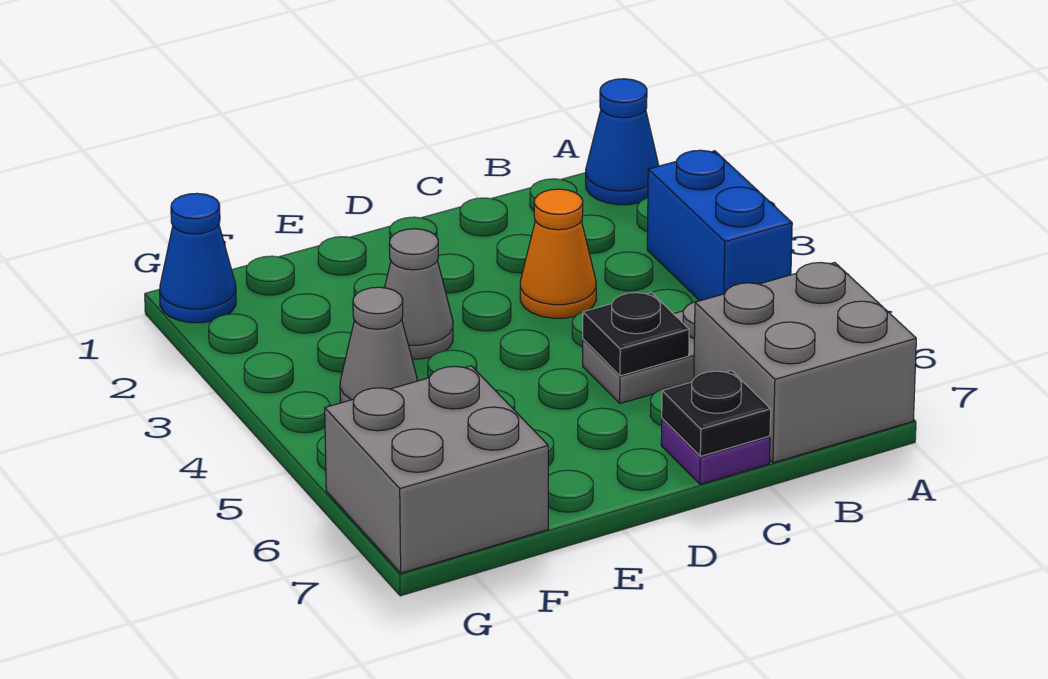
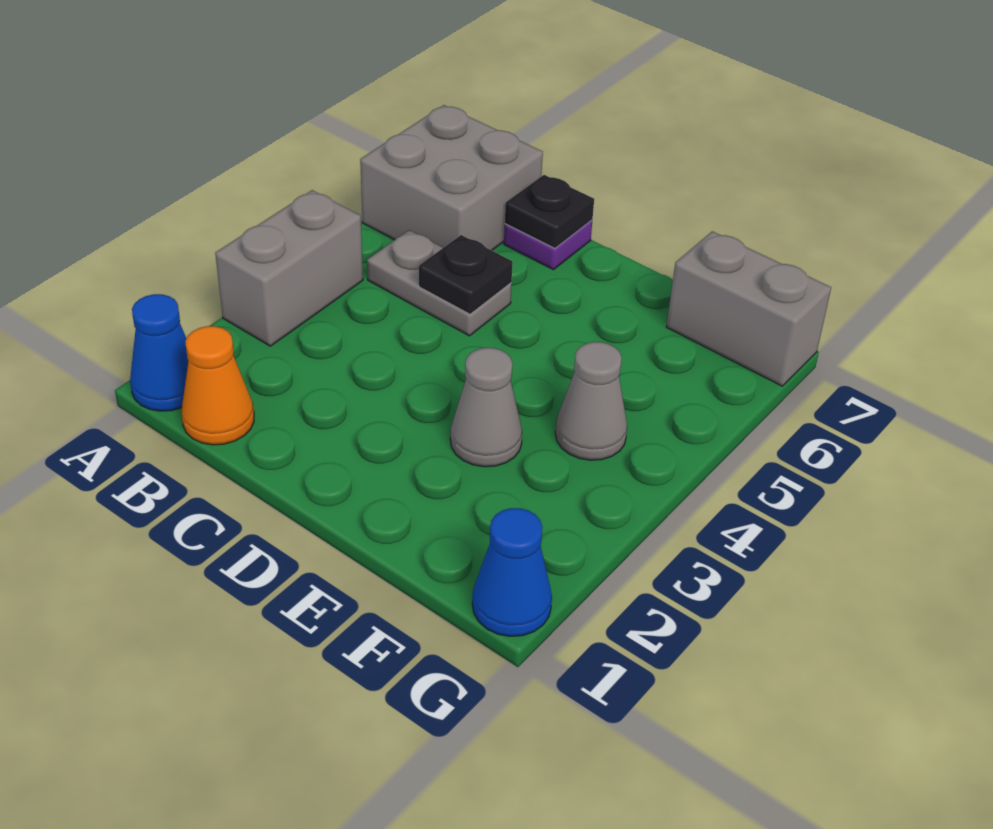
blue 1x2 brick [647,150,792,301] -> grey 1x2 brick [215,190,363,346]
orange 1x1 cone [520,189,596,318] -> orange 1x1 cone moved to [182,326,254,445]
grey 2x2 brick [325,366,548,573] -> grey 1x2 brick [666,231,831,386]

